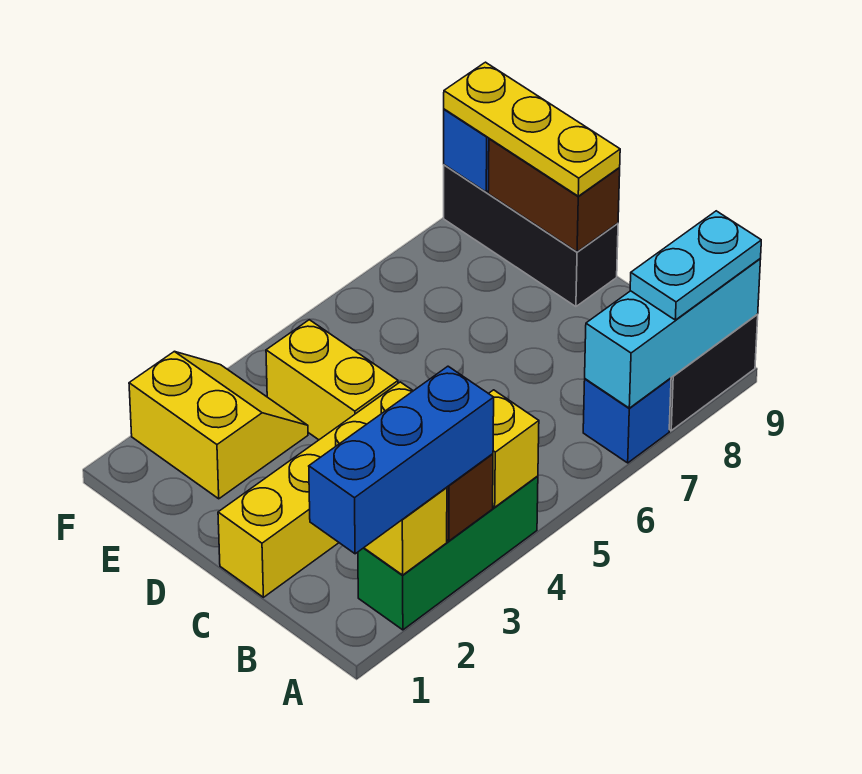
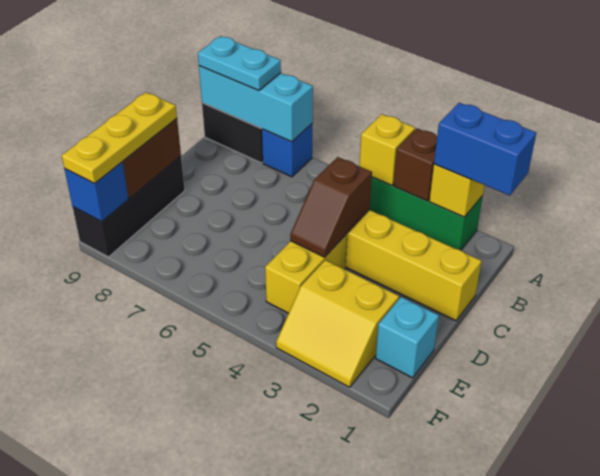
blue 1x3 brick [309,366,494,554] -> blue 1x2 brick [434,103,536,196]
none -> brown 1x2 slope [290,157,372,257]
none -> cyan 1x1 brick [376,297,439,378]
yellow 2x2 slope [129,351,308,499] -> yellow 2x2 slope turned to [276,260,399,387]

